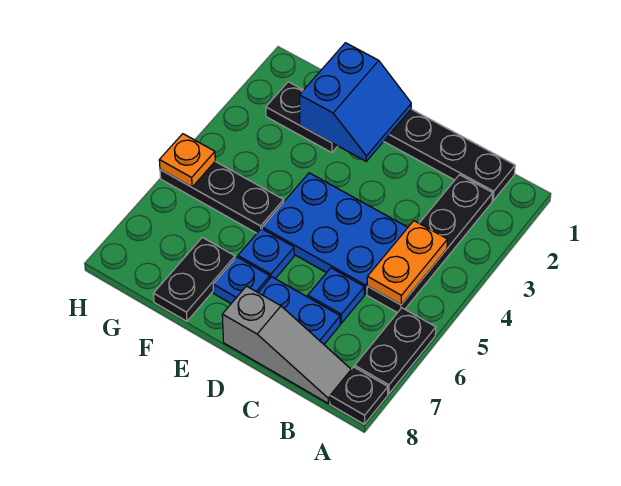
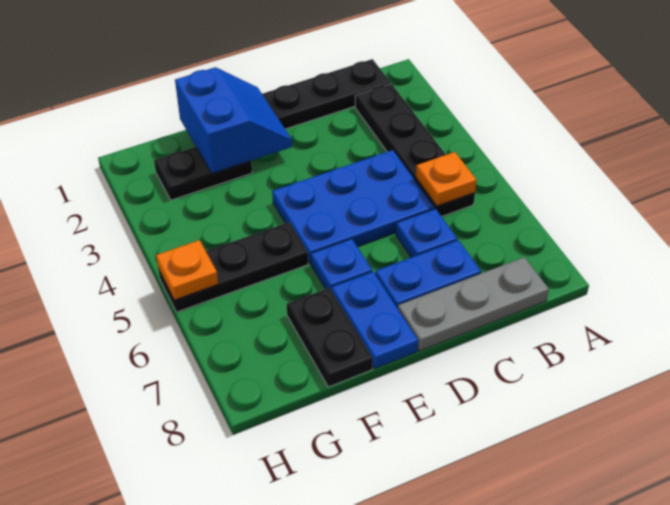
black 1x2 plate [355,308,436,394] -> none
black 1x1 plate [330,367,388,424] -> none
orange 1x2 plate [367,221,448,305] -> orange 1x1 plate [416,152,477,206]
grey 1x3 slope [222,286,351,403] -> grey 1x3 plate [398,257,549,351]
blue 1x1 plate [213,257,270,303] -> blue 1x2 plate [332,272,418,369]

